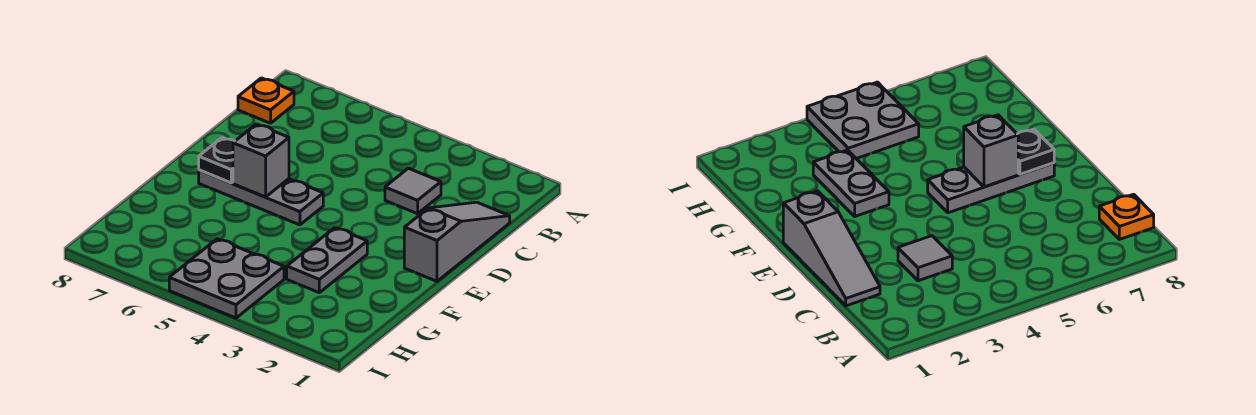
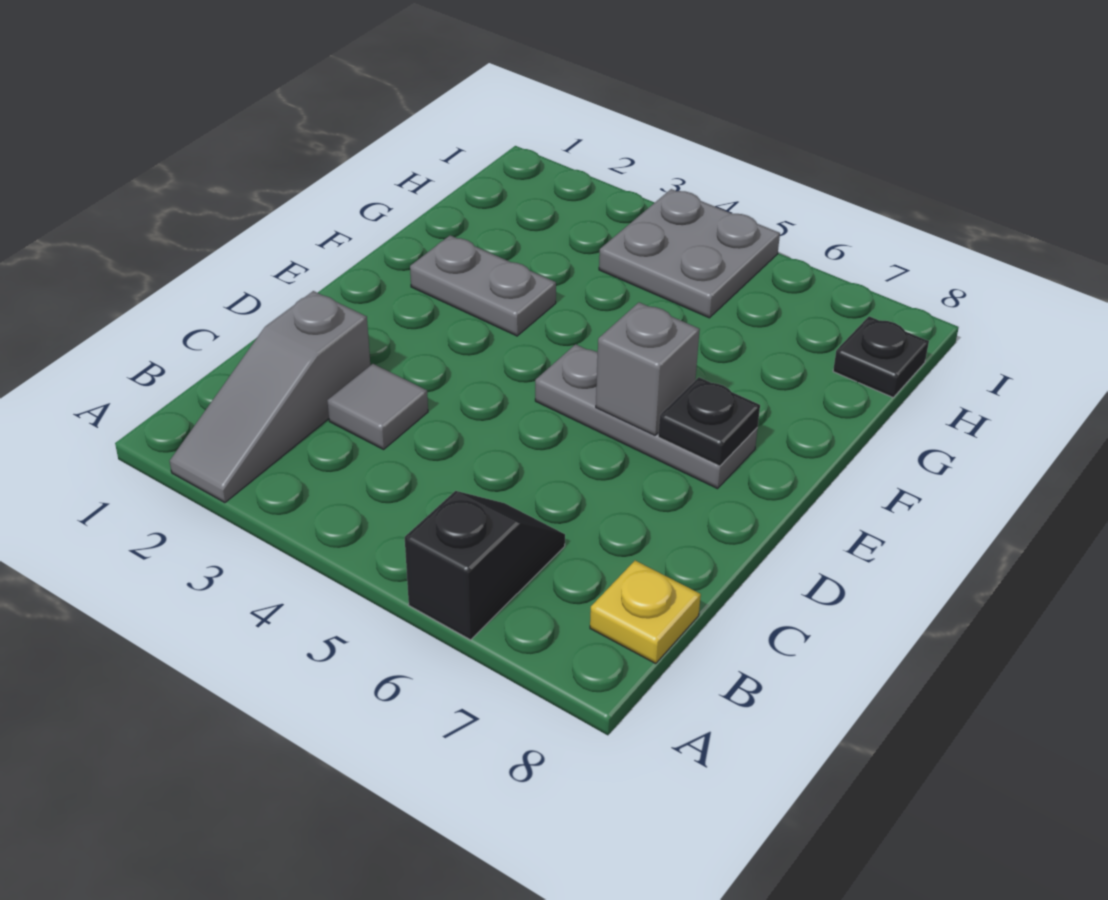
none -> black 1x2 slope [405,491,565,640]
orange 1x1 plate [238,78,294,123] -> yellow 1x1 plate [590,561,701,664]
grey 1x3 slope [404,202,510,281] -> grey 1x3 slope moved to [170,291,370,503]
grey 1x2 plate [287,228,367,293] -> grey 1x2 plate turned to [410,235,556,336]
none -> black 1x1 plate [833,316,929,397]

